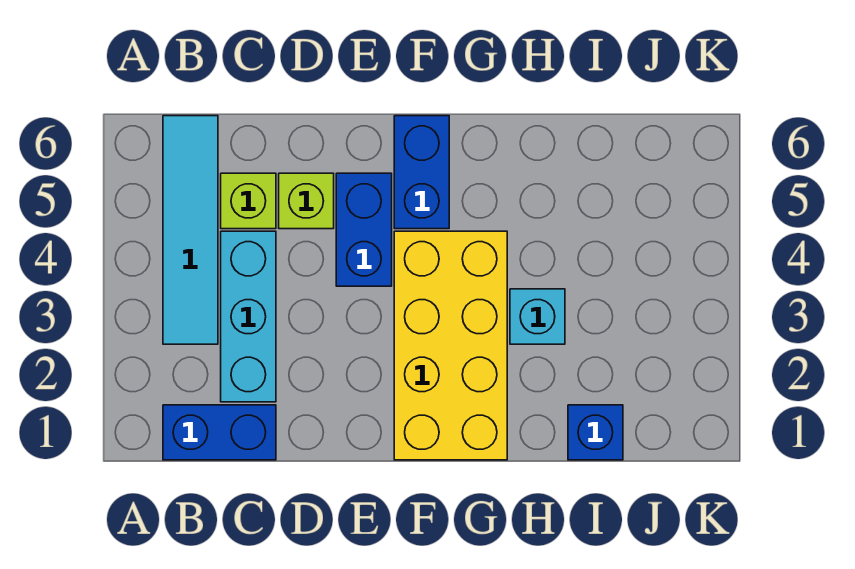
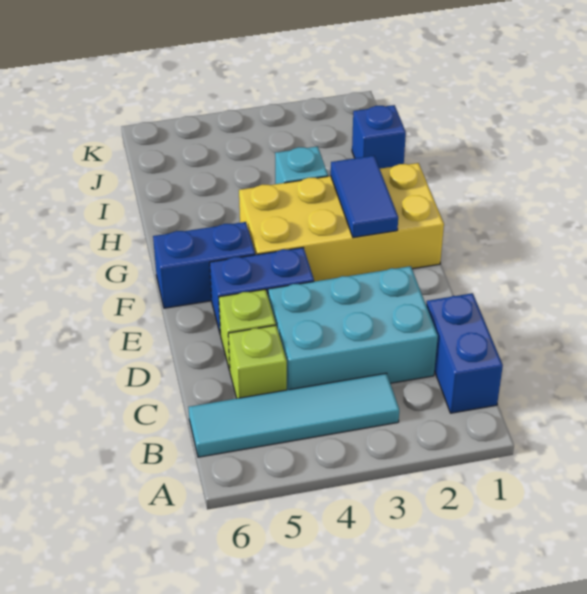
cyan 1x3 brick [221,231,276,402] -> cyan 2x3 brick [268,266,438,390]
none -> blue 1x2 tile [331,156,398,238]

